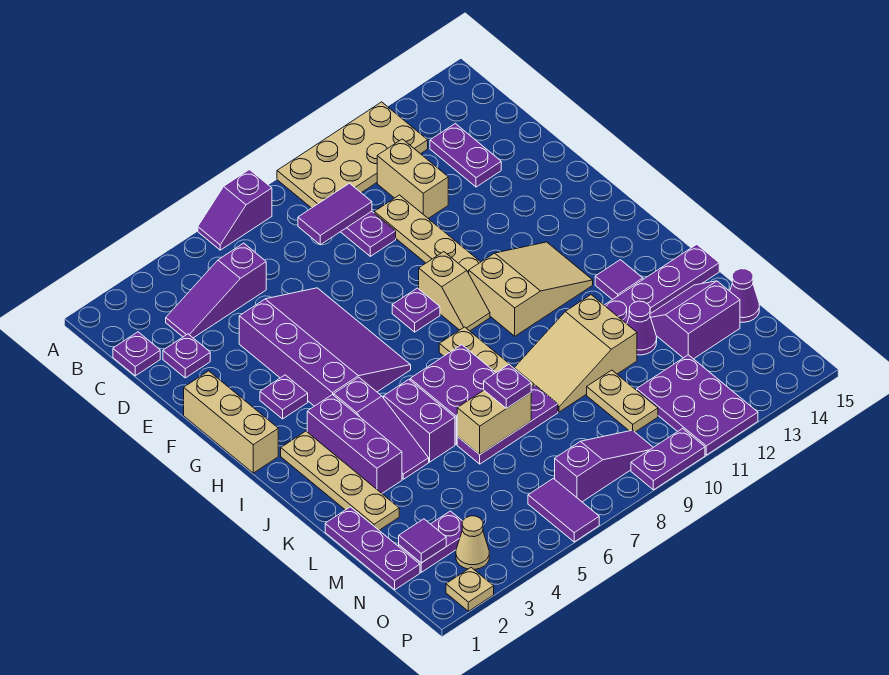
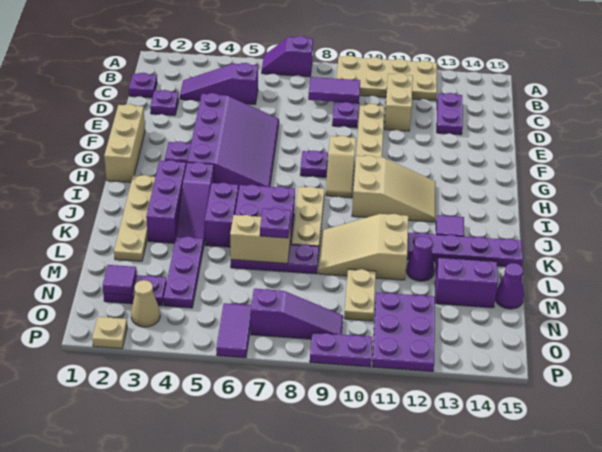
purple 1x3 plate [325,507,420,590] -> purple 1x3 plate moved to [164,236,204,308]

